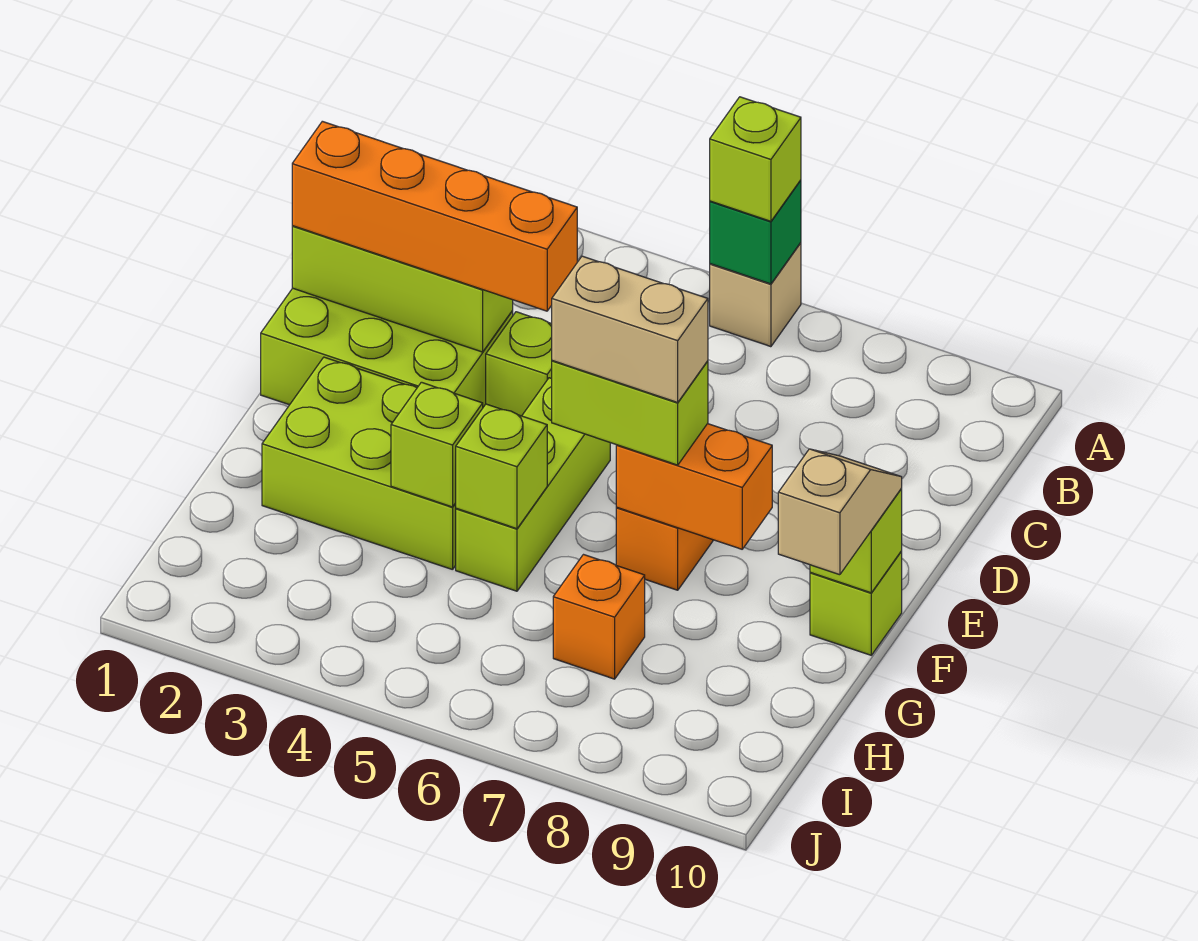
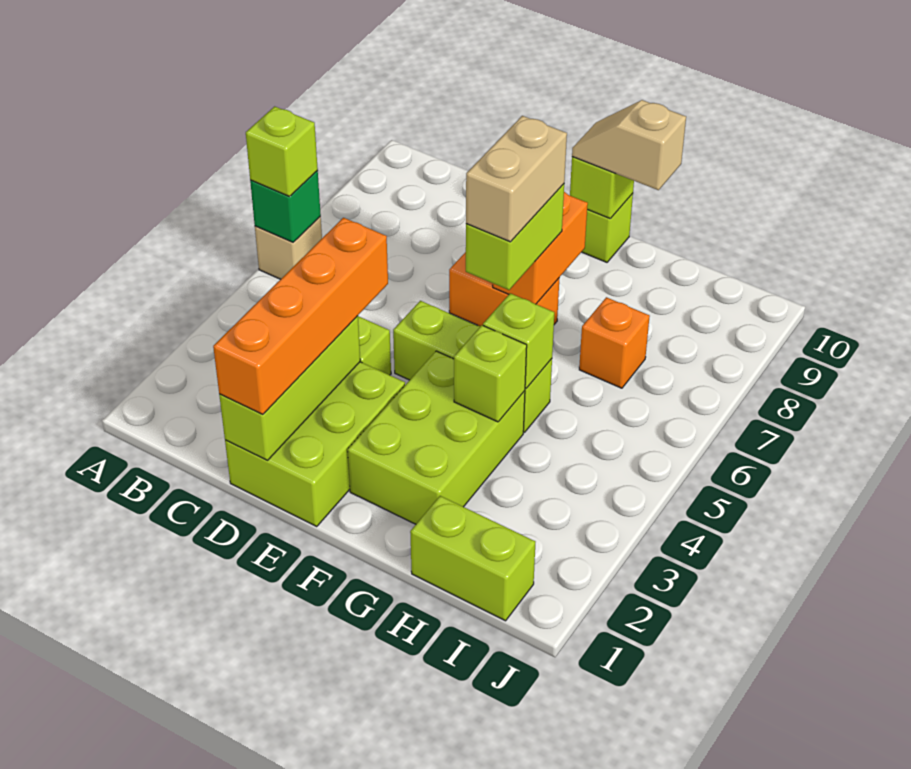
none -> lime 1x2 brick [410,496,535,621]

